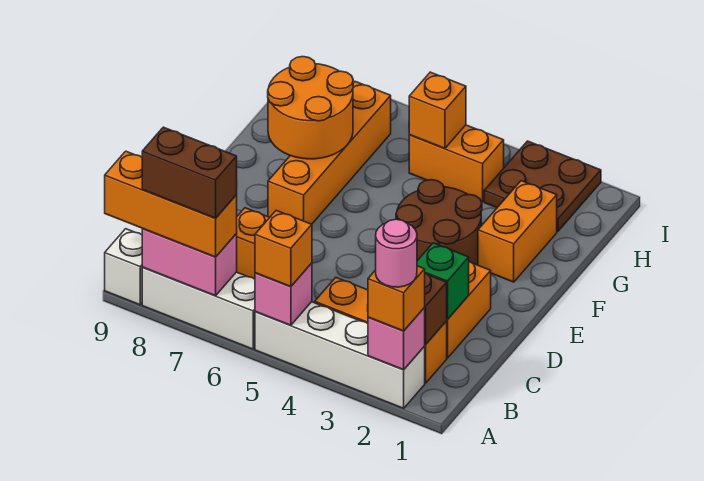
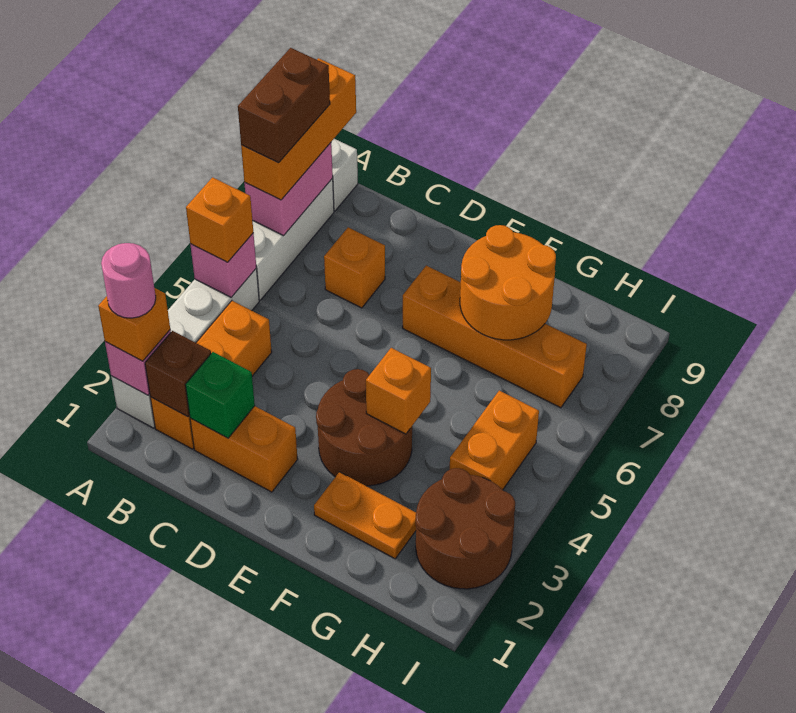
orange 1x2 brick [478,181,557,282] -> orange 1x2 plate [314,472,416,559]
brown 2x2 plate [484,141,601,232] -> brown 2x2 round brick [416,468,515,589]
orange 1x1 brick [409,72,466,149] -> orange 1x1 brick moved to [366,348,431,434]

